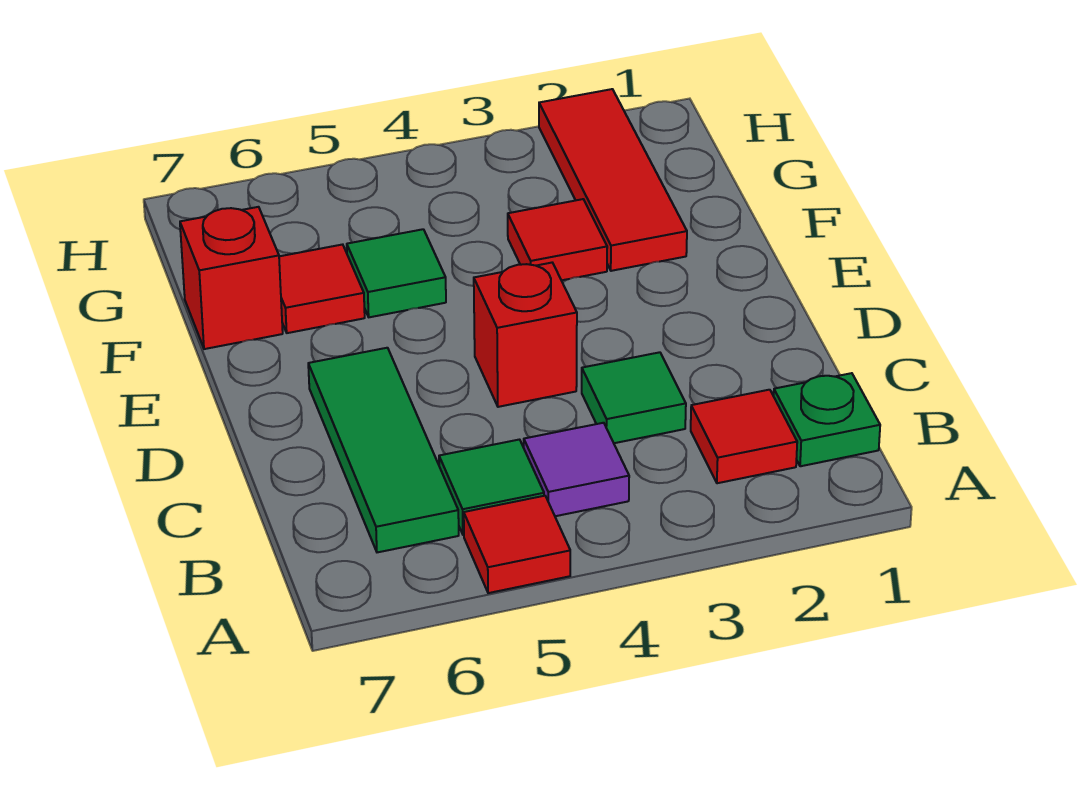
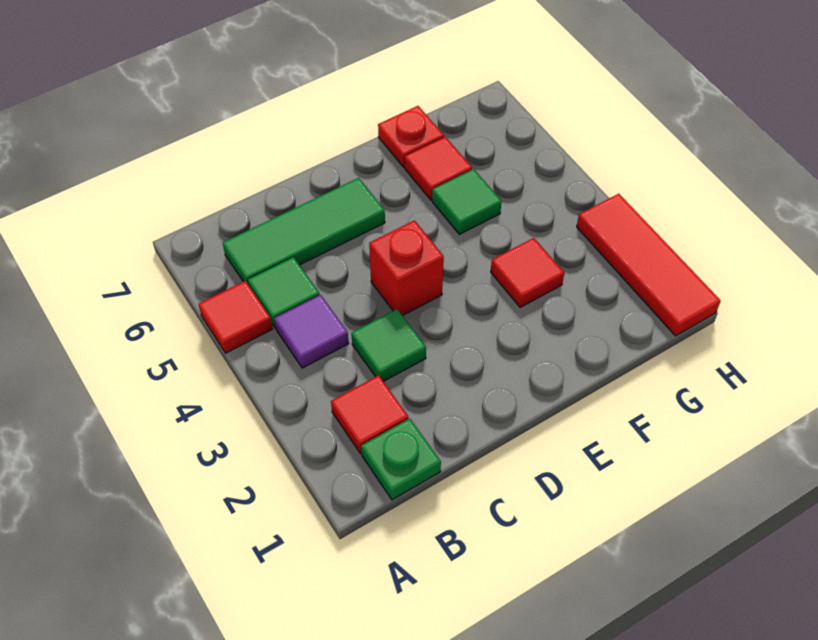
red 1x3 tile [539,89,687,271] -> red 1x3 tile turned to [577,194,721,336]
red 1x1 brick [180,207,283,349] -> red 1x1 plate [378,106,444,167]

